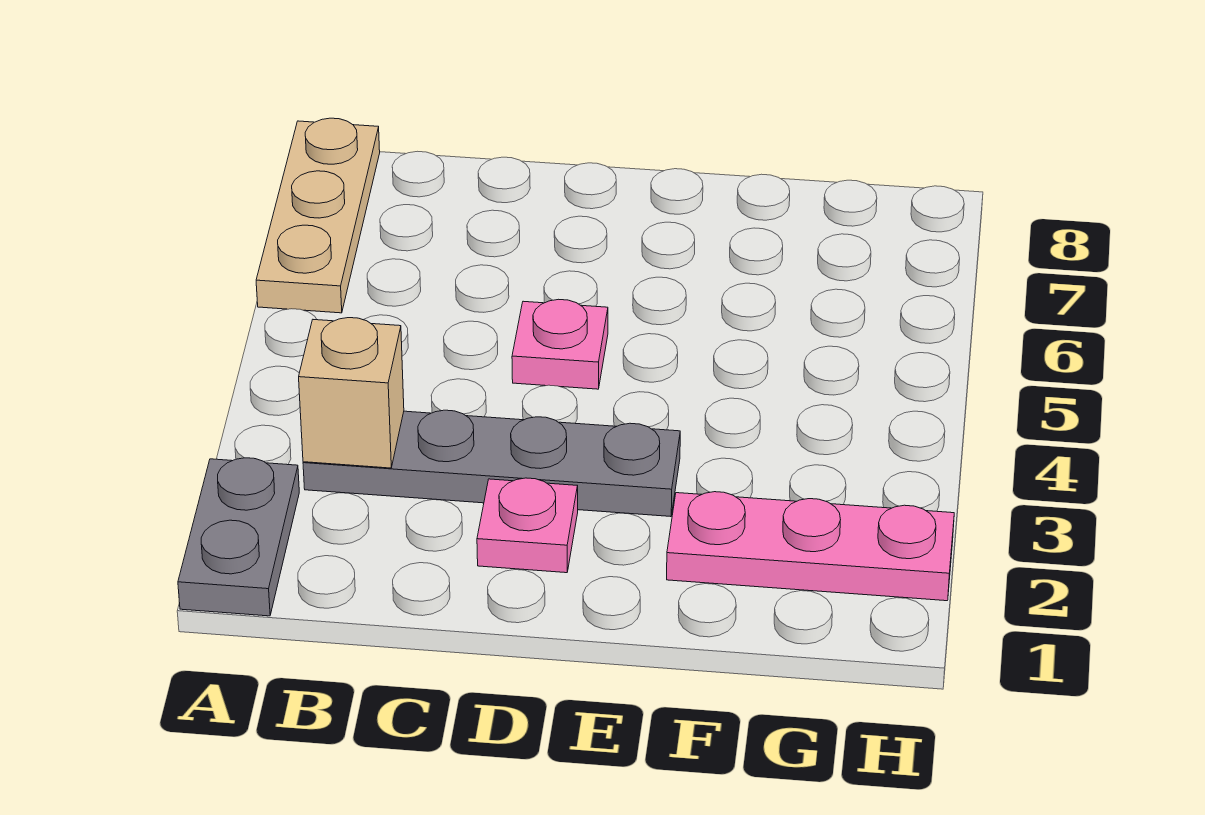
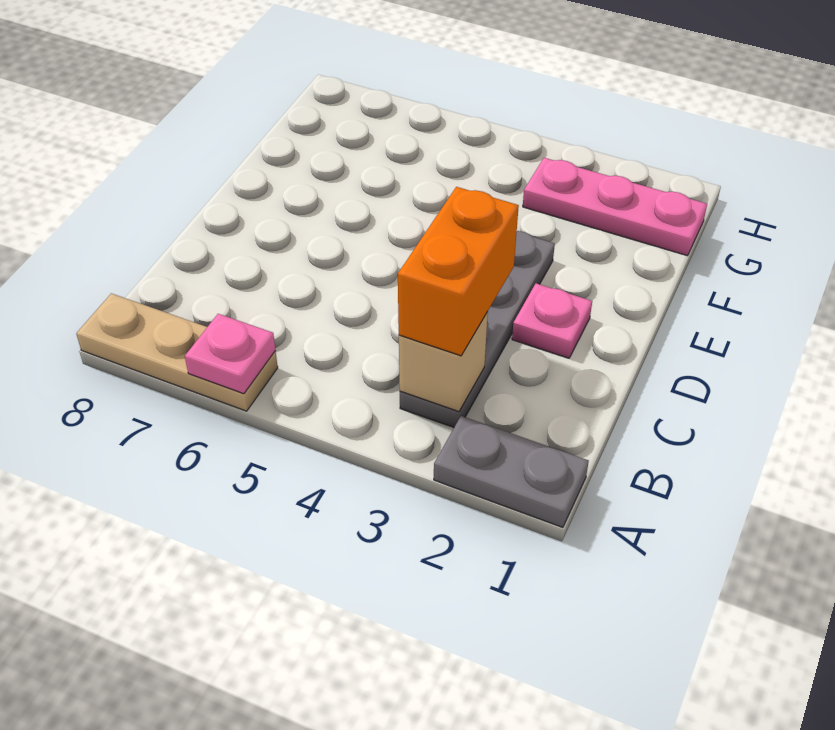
none -> orange 1x2 brick [398,187,519,356]
pink 1x1 plate [512,299,608,389] -> pink 1x1 plate moved to [185,314,275,394]
pink 1x3 plate [667,492,954,601] -> pink 1x3 plate turned to [523,158,707,256]

